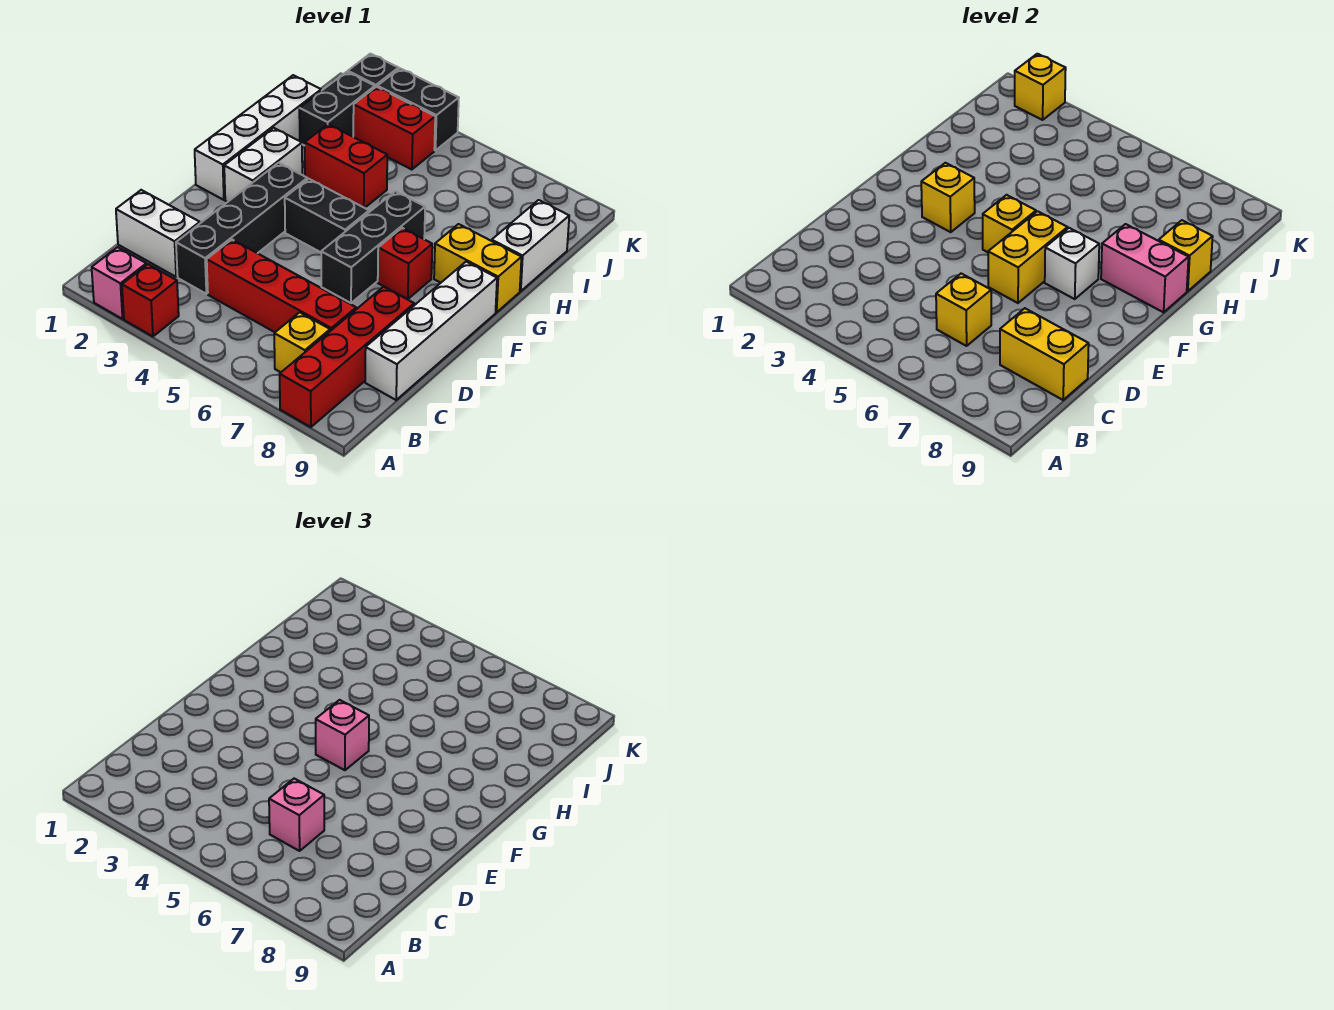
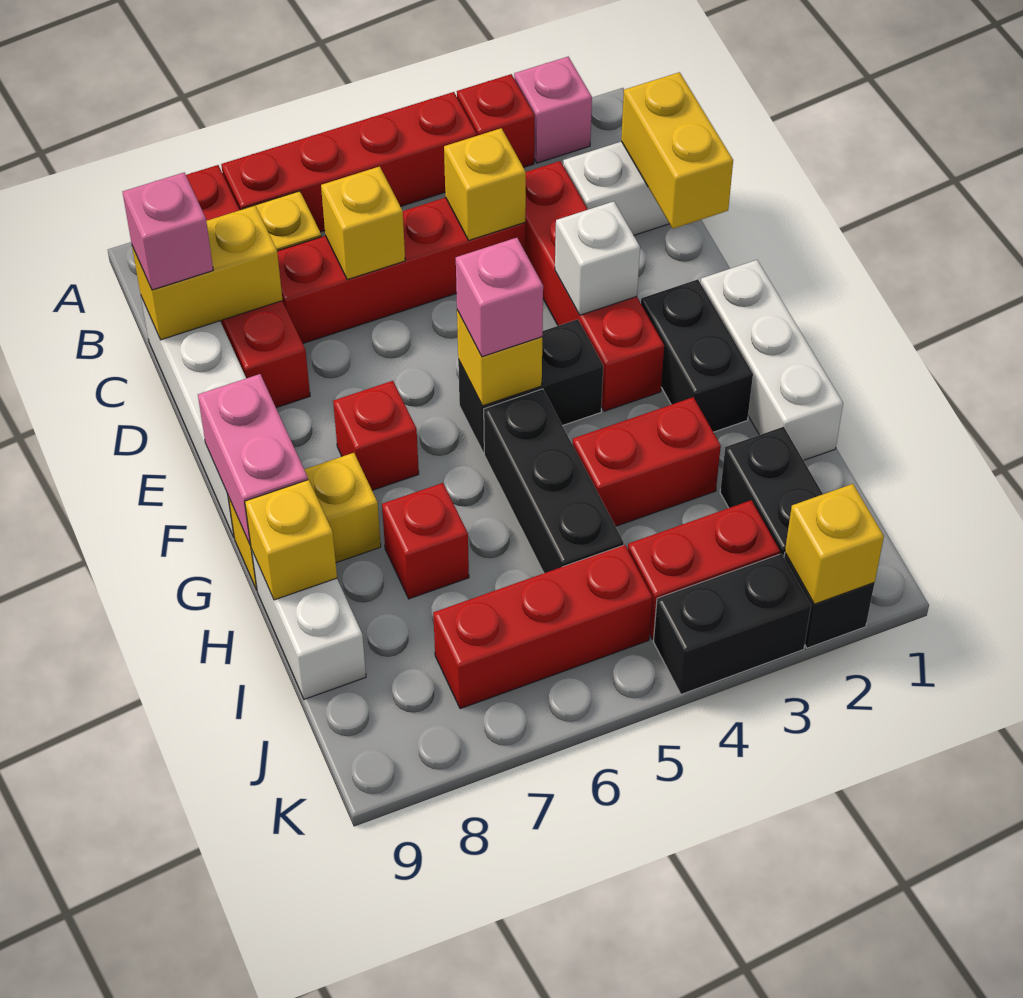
none -> red 1x4 brick [221,92,477,232]
black 1x4 brick [176,163,307,294] -> red 1x4 brick [525,161,664,411]
pink 1x1 brick [269,779,324,851] -> pink 1x1 brick moved to [123,172,213,290]
black 1x3 brick [321,191,425,303] -> black 1x3 brick moved to [484,389,624,573]
yellow 1x2 brick [988,211,1068,303] -> yellow 1x2 brick moved to [621,72,733,229]
white 1x4 brick [195,75,321,200] -> white 1x3 brick [701,260,843,460]
white 1x2 brick [224,128,302,202] -> black 1x2 brick [641,279,753,432]
yellow 1x1 brick [921,163,975,232] -> yellow 1x1 brick moved to [444,128,526,240]
white 1x1 brick [1045,228,1099,299] -> white 1x1 brick moved to [555,201,640,315]
pink 1x2 brick [1101,224,1189,312] -> pink 1x2 brick turned to [198,374,308,545]
none -> red 1x1 brick [382,483,469,599]
none -> red 1x3 brick [433,545,652,709]

